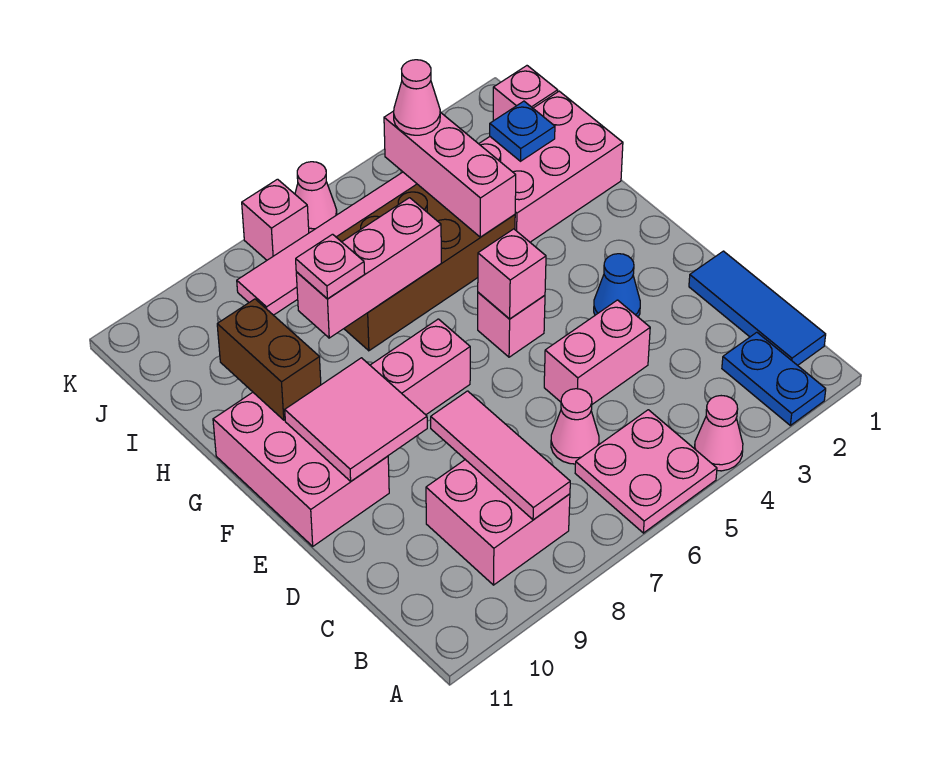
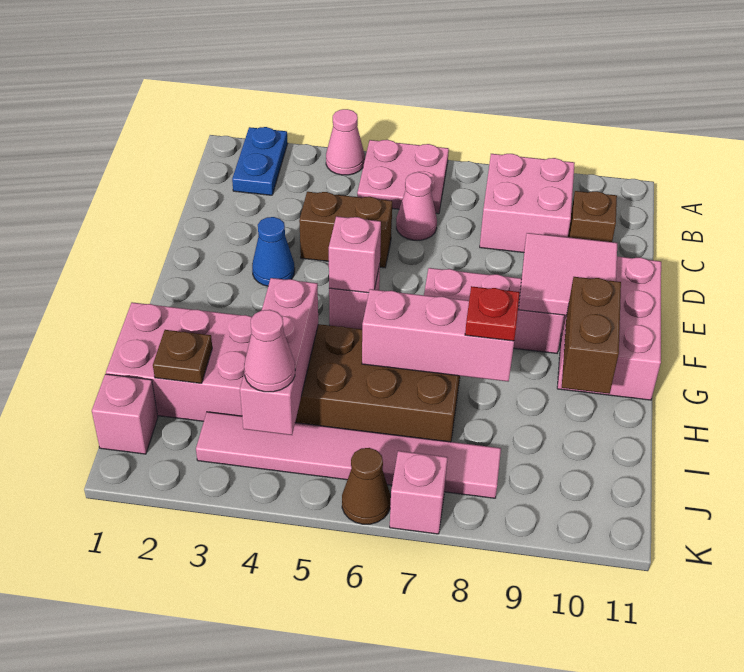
blue 1x3 tile [689,251,826,365] -> none
pink 1x3 tile [431,391,570,520] -> none
none -> brown 1x1 brick [568,191,617,242]
pink 1x2 brick [544,300,650,404] -> brown 1x2 brick [299,192,392,268]
pink 1x1 plate [296,234,365,299] -> red 1x1 plate [465,286,520,341]
blue 1x1 plate [490,101,555,161] -> brown 1x1 plate [153,330,212,383]
pink 1x1 cone [295,162,337,233] -> brown 1x1 cone [342,448,391,524]

